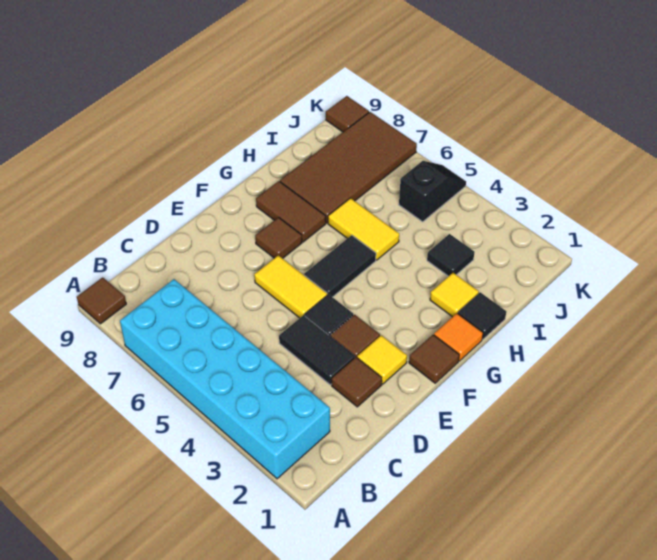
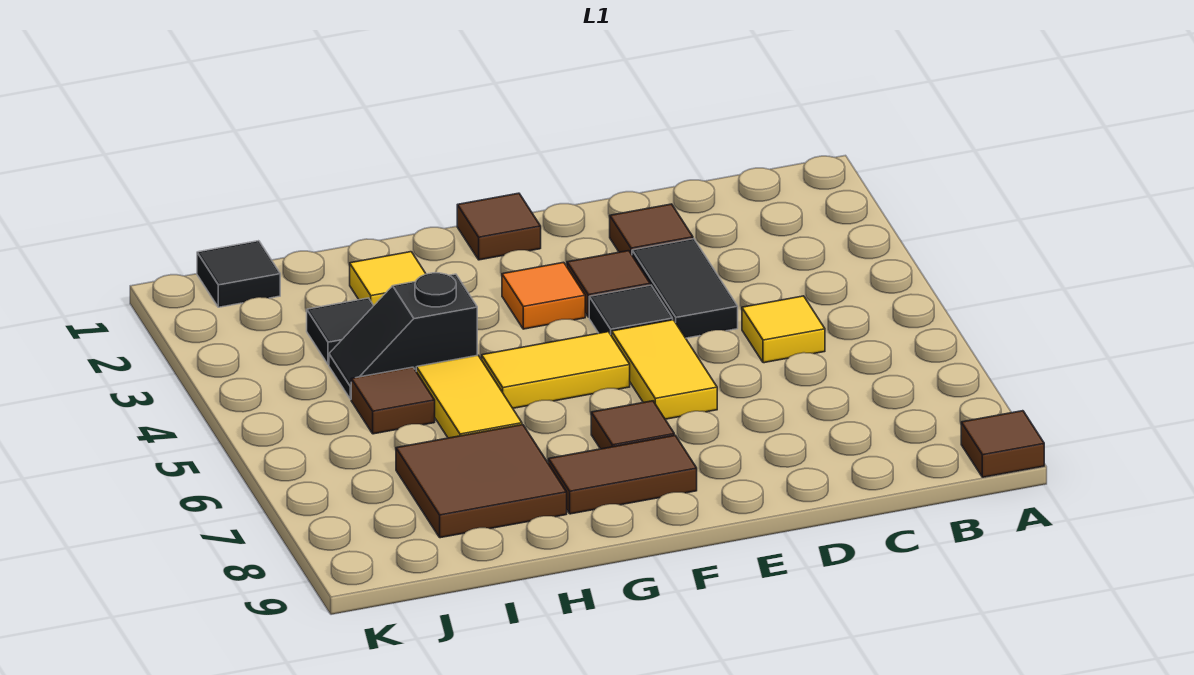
cyan 2x6 brick [120,279,330,479] -> none
yellow 1x1 tile [357,335,407,384] -> yellow 1x1 tile moved to [742,296,825,363]
black 1x2 tile [304,235,376,297] -> yellow 1x2 tile [482,332,630,408]
orange 1x1 tile [434,313,483,361] -> orange 1x1 tile moved to [502,262,585,329]
brown 1x2 tile [256,181,326,242] -> brown 1x2 tile turned to [548,435,697,514]
black 1x1 tile [458,292,506,339] -> black 1x1 tile moved to [197,241,280,307]
brown 2x4 tile [280,112,417,223] -> brown 2x2 tile [396,425,567,538]
black 1x2 slope [399,161,466,222] -> black 1x2 slope moved to [329,273,477,399]
brown 1x1 tile [326,96,369,132] -> brown 1x1 tile moved to [351,367,435,434]

